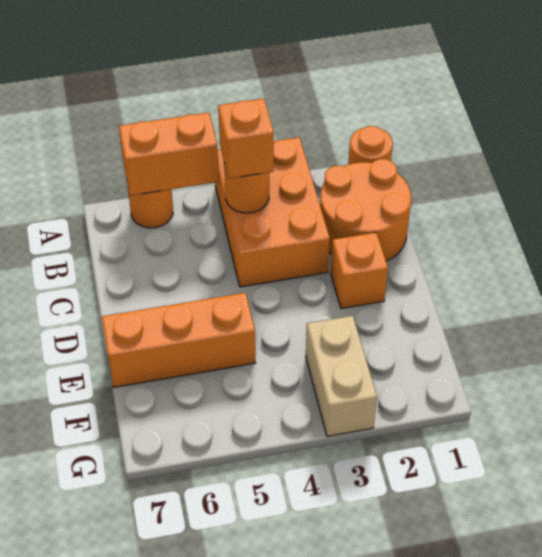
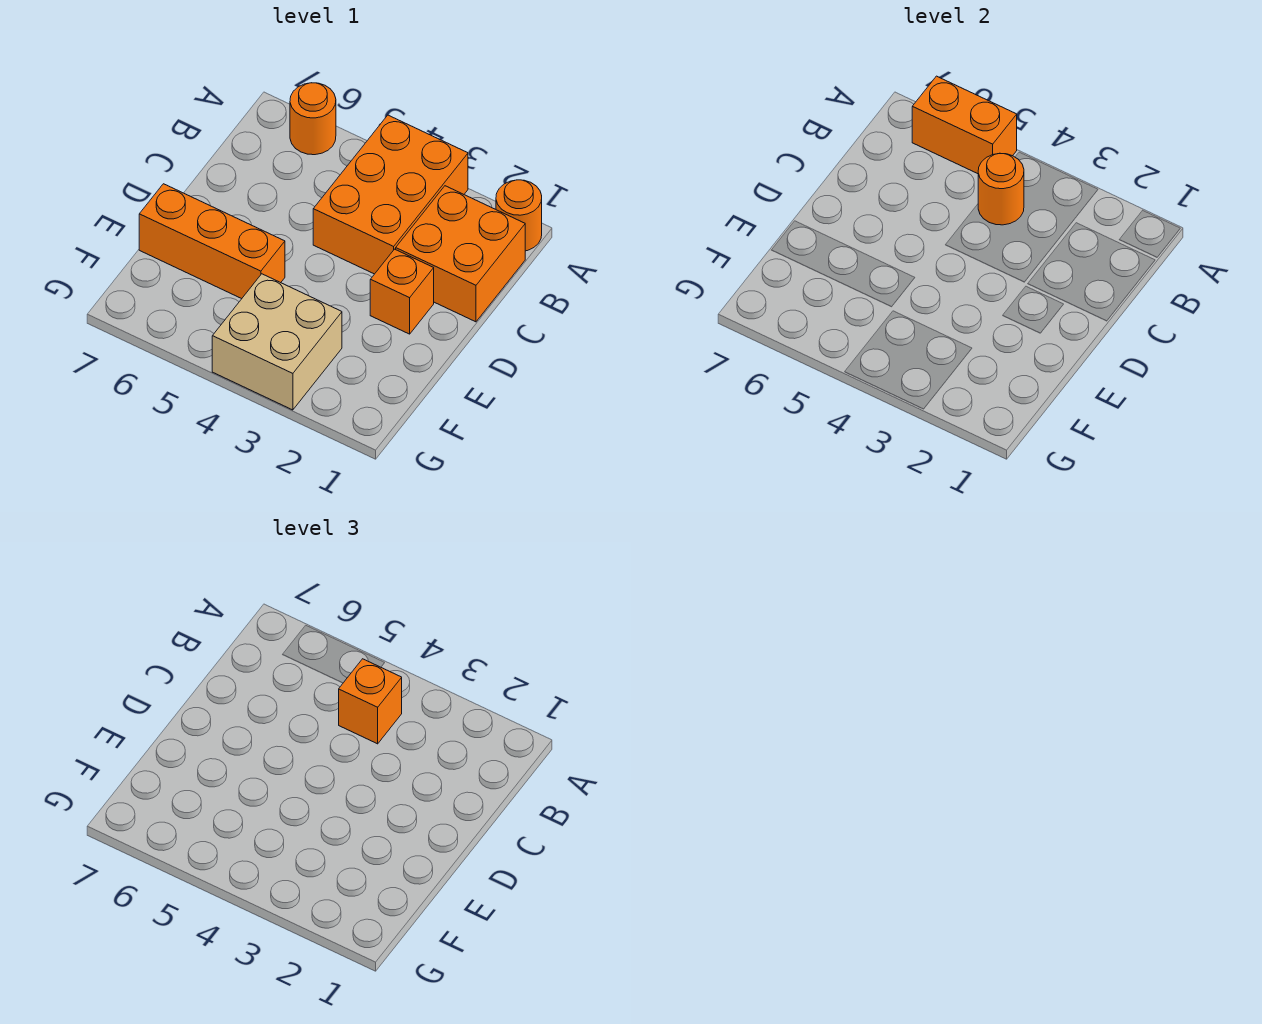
orange 2x2 round brick [320,159,411,261] -> orange 2x2 brick [396,186,525,322]
tan 1x2 brick [306,316,377,436] -> tan 2x2 brick [212,274,342,410]

